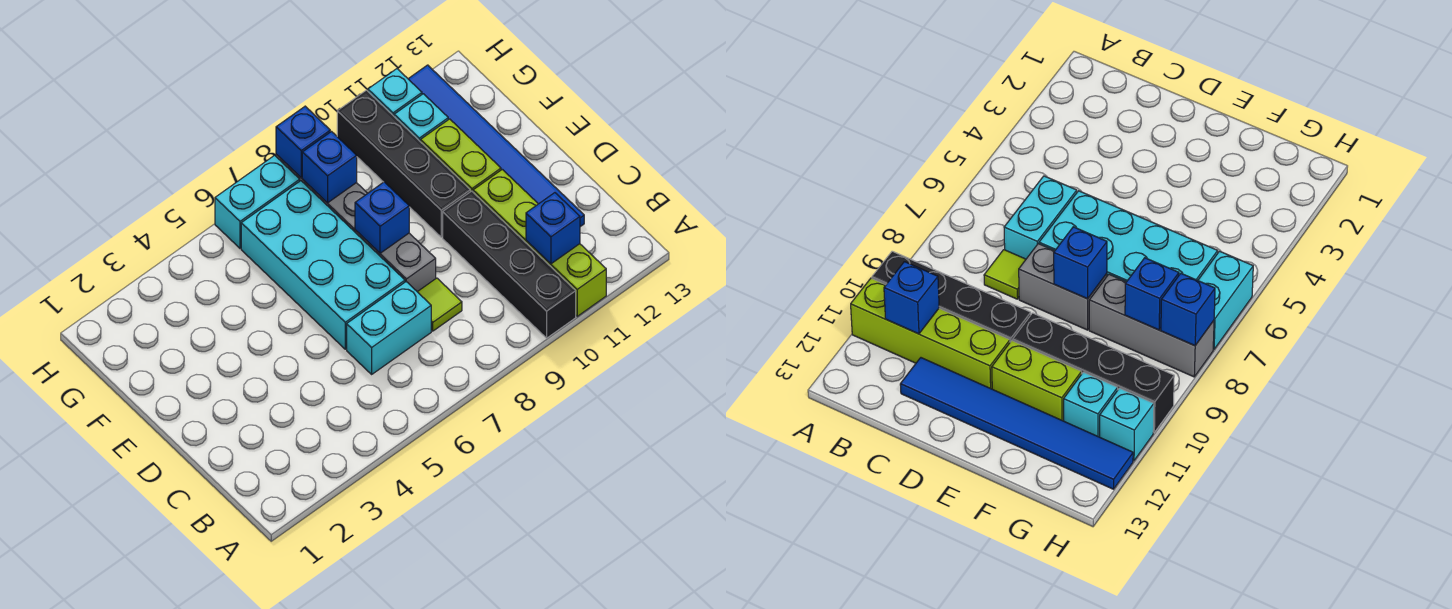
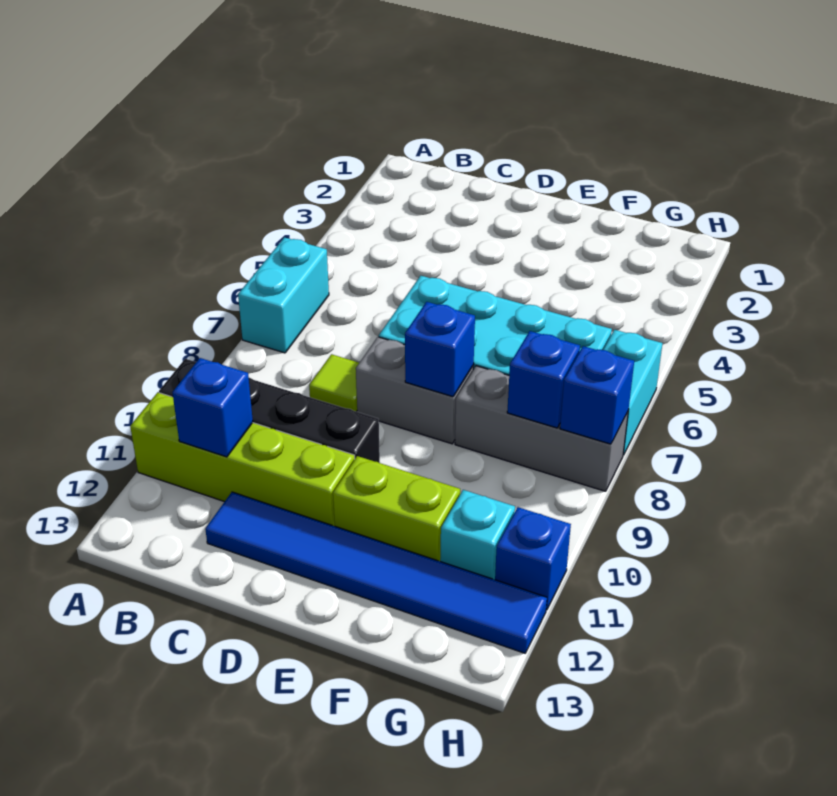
cyan 1x2 brick [347,282,431,374] -> cyan 1x2 brick moved to [238,237,329,353]
black 1x4 brick [337,90,470,237] -> none
cyan 1x1 brick [368,69,422,116] -> blue 1x1 brick [495,507,571,610]

